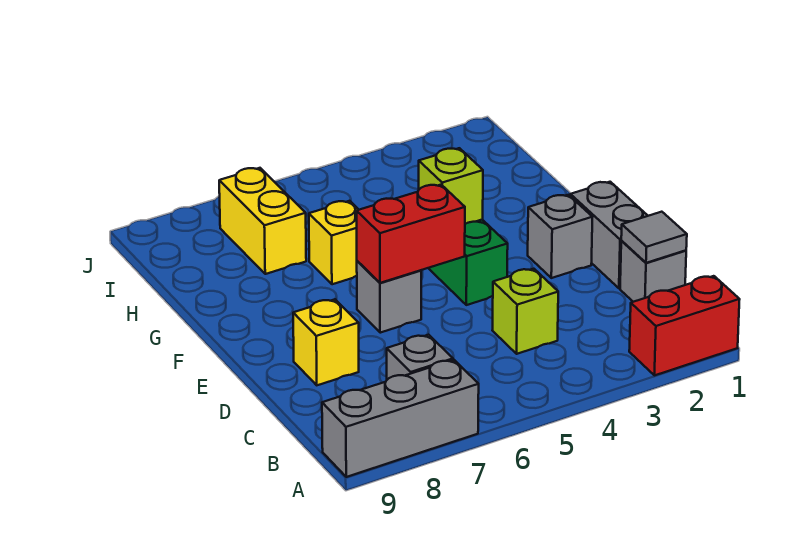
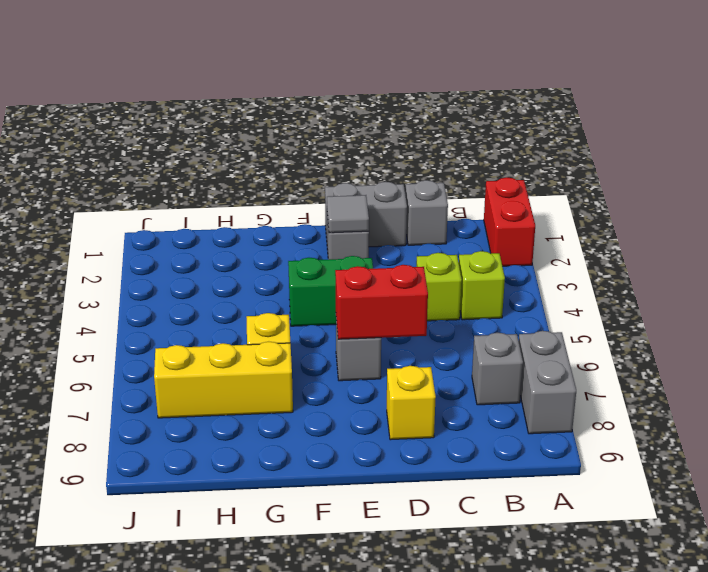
grey 1x3 brick [322,360,479,477] -> grey 1x2 brick [519,331,576,434]
grey 1x1 tile [621,212,687,263] -> grey 1x1 tile moved to [327,195,369,233]
red 1x2 brick [357,185,465,283] -> red 1x2 brick turned to [335,265,428,339]
lime 1x1 brick [419,148,483,224] -> lime 1x1 brick moved to [459,251,505,320]
yellow 1x2 brick [219,168,306,274] -> yellow 1x3 brick [154,342,293,418]

